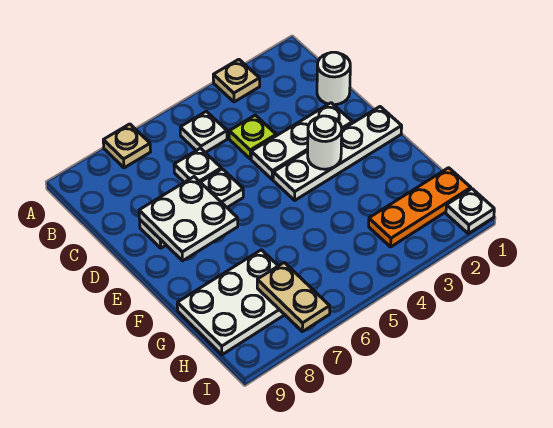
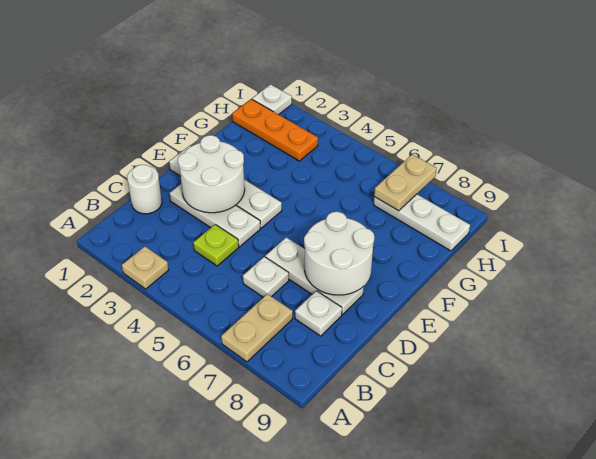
tan 1x1 plate [103,124,151,168] -> tan 1x2 plate [221,294,293,362]
white 1x1 plate [180,111,227,153] -> white 1x1 plate moved to [295,291,342,336]
white 2x2 plate [139,177,238,261] -> white 2x2 round brick [304,212,374,295]
white 1x1 round brick [308,116,342,169] -> white 2x2 round brick [178,135,245,213]
white 2x3 plate [177,250,285,355] -> white 1x3 plate [374,194,470,251]

